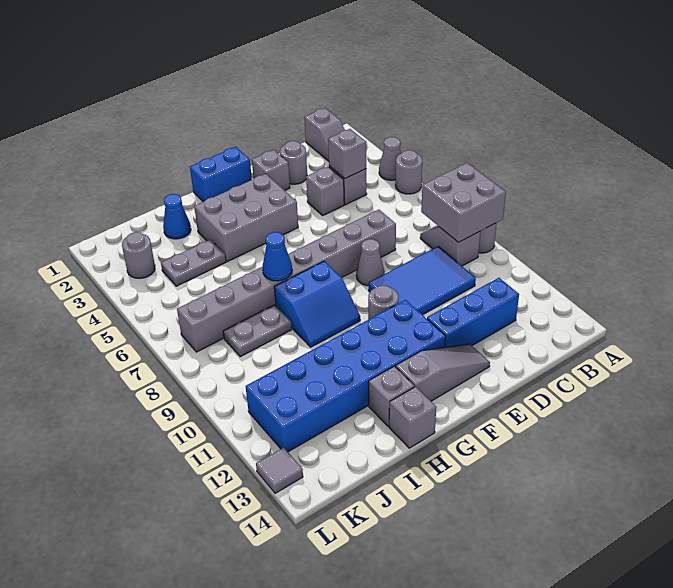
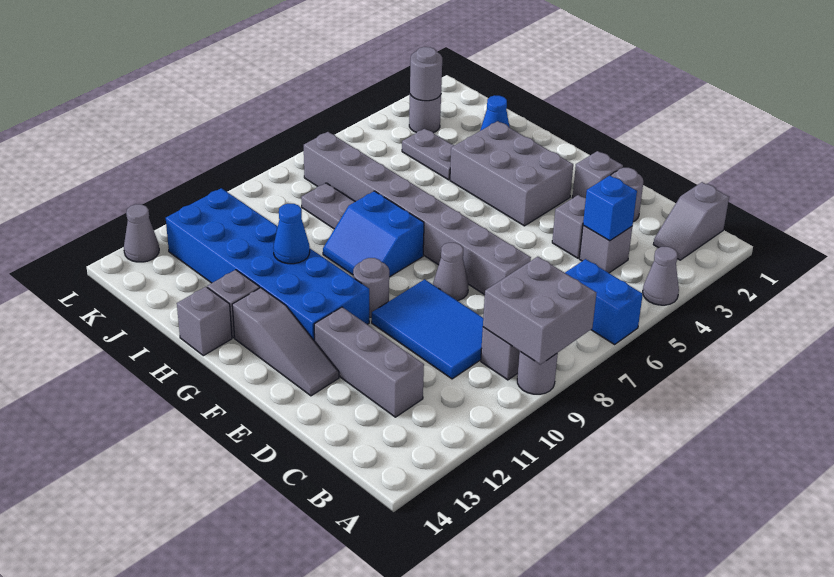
grey 1x1 round brick [395,150,422,194] -> grey 1x1 round brick moved to [410,47,442,101]
grey 1x1 brick [328,129,366,178] -> blue 1x1 brick [583,176,637,241]
blue 1x3 brick [427,278,519,347] -> grey 1x3 brick [314,307,424,417]
blue 1x2 brick [190,147,252,202] -> blue 1x2 brick moved to [565,259,643,344]
blue 1x1 cone [262,232,292,281] -> blue 1x1 cone moved to [273,204,310,264]
grey 1x1 tile [256,447,303,493] -> grey 1x1 cone [124,204,159,262]

